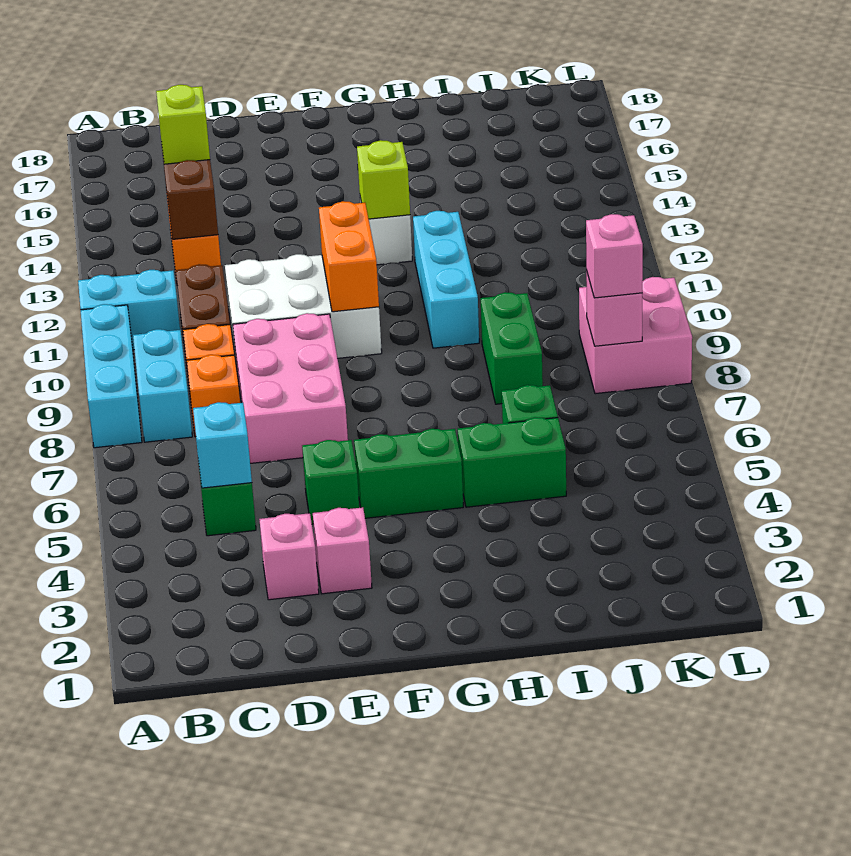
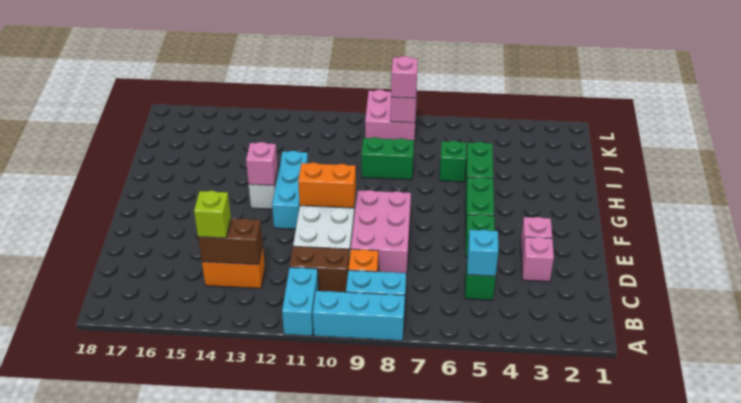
orange 1x1 brick [187,355,240,437] -> none
pink 2x3 brick [233,313,348,463] -> pink 2x3 brick turned to [351,190,411,274]
lime 1x1 brick [357,140,410,219] -> pink 1x1 brick [246,142,278,186]
cyan 1x3 brick [413,211,479,348] -> cyan 1x3 brick turned to [272,151,308,229]

